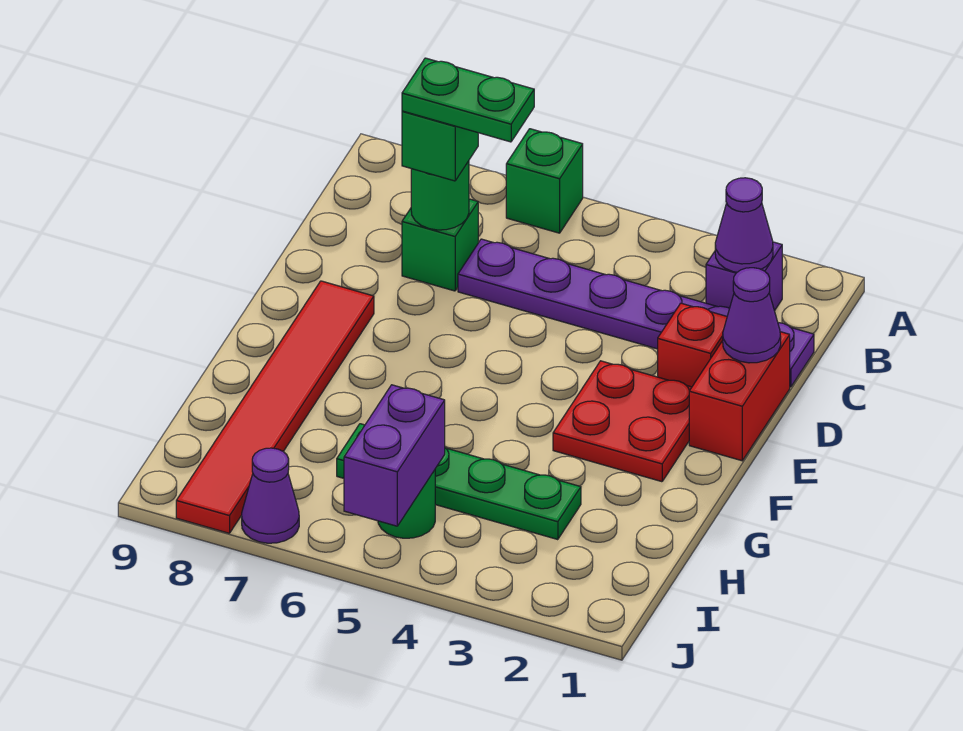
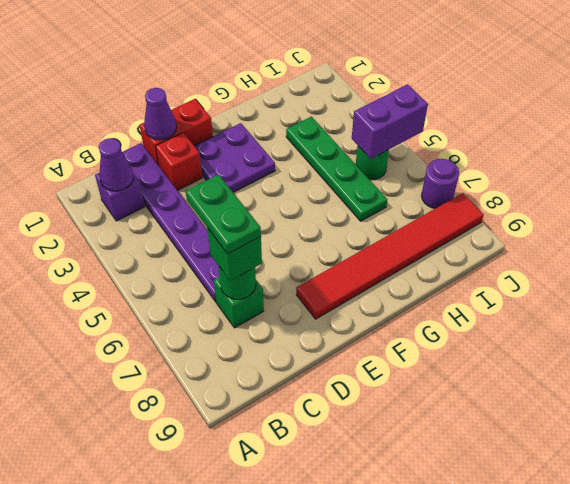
green 1x1 brick [506,129,583,233] -> none
red 2x2 plate [553,361,692,482] -> purple 2x2 plate [195,123,275,192]
purple 1x1 cone [242,448,299,543] -> purple 1x1 round brick [421,159,459,209]

